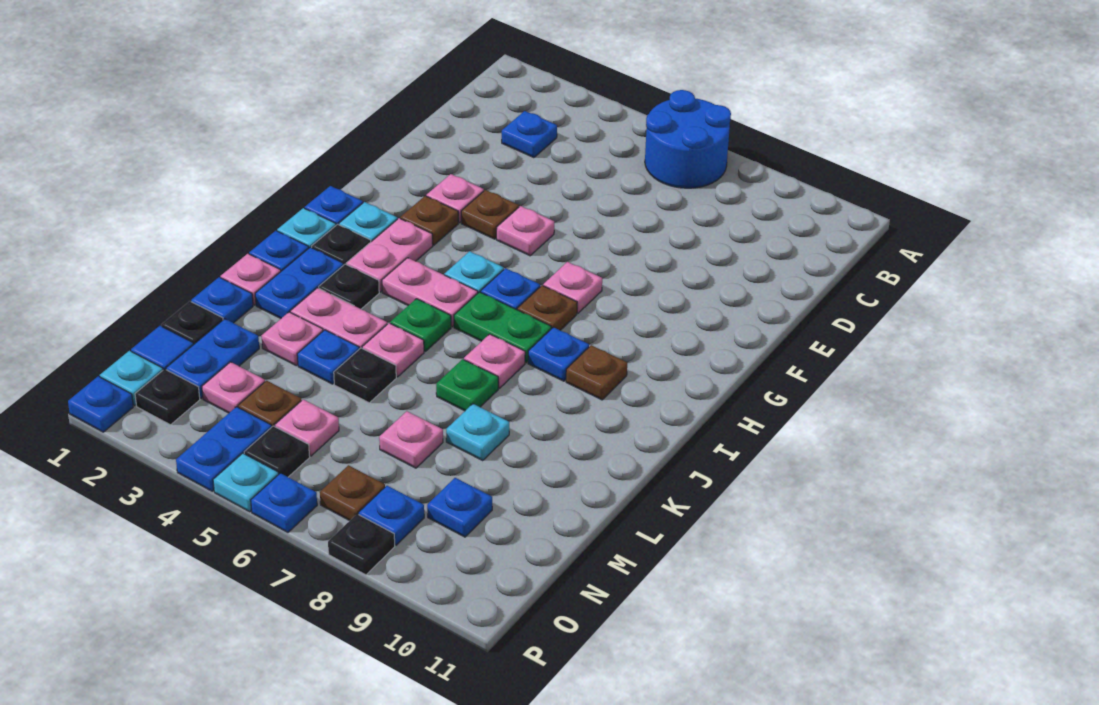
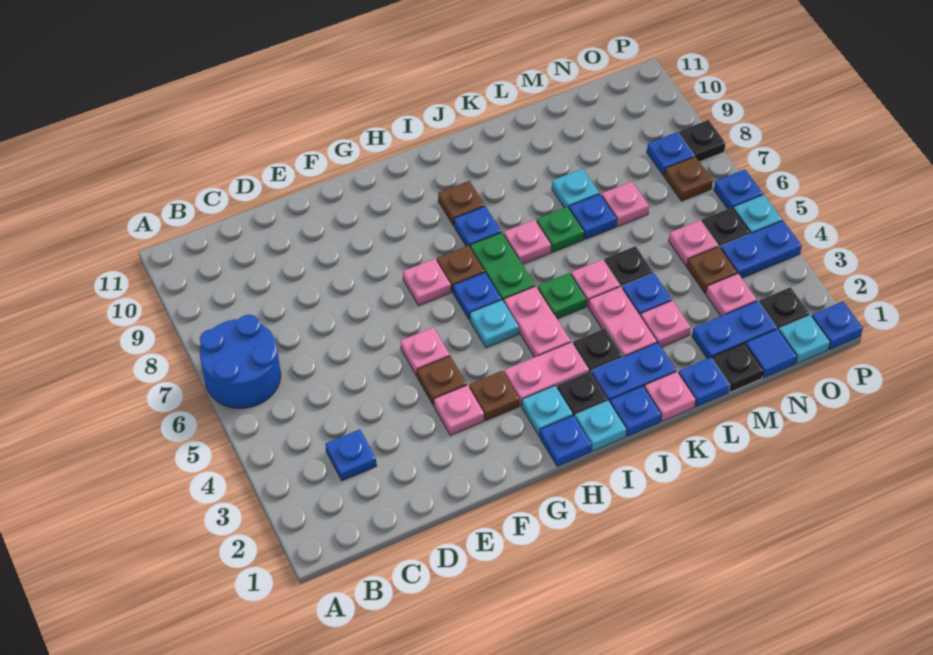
blue 1x1 plate [427,478,492,537] -> blue 1x1 plate moved to [569,194,617,239]

